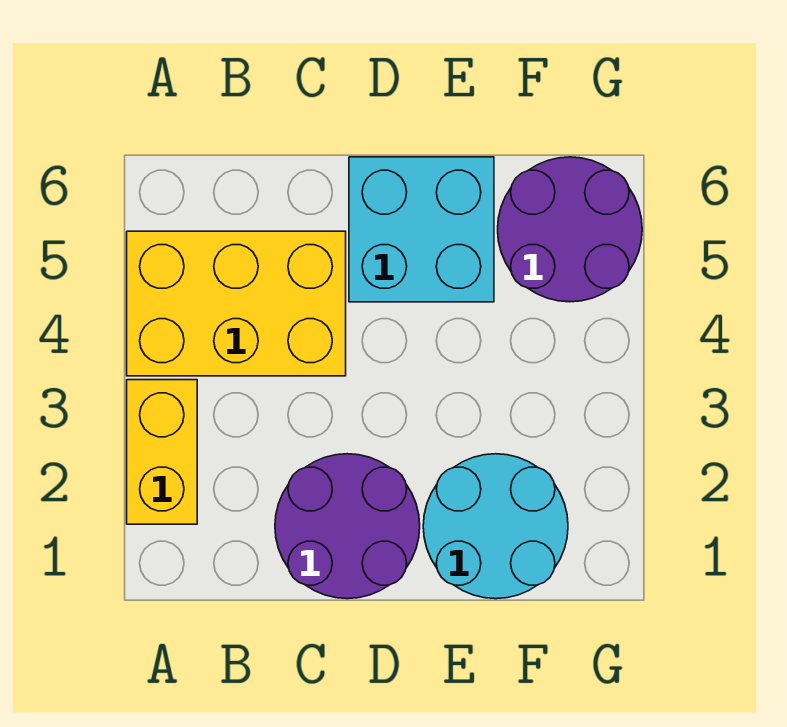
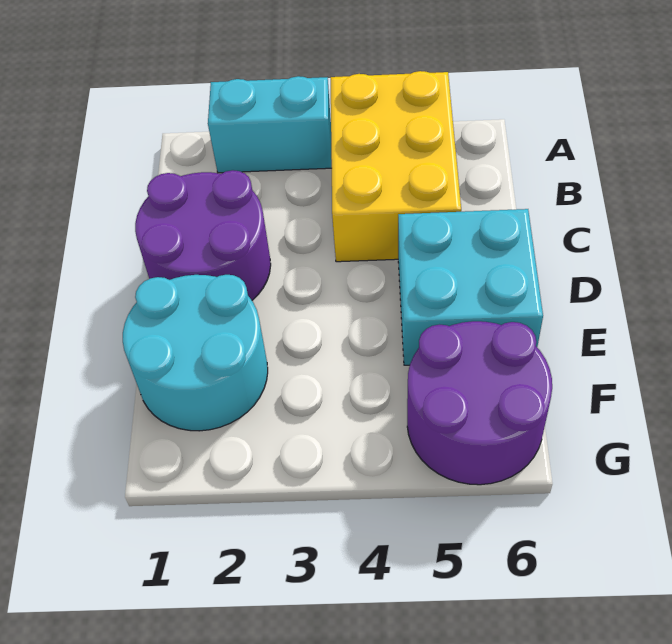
yellow 1x2 brick [127,380,197,524] -> cyan 1x2 brick [208,76,332,173]

